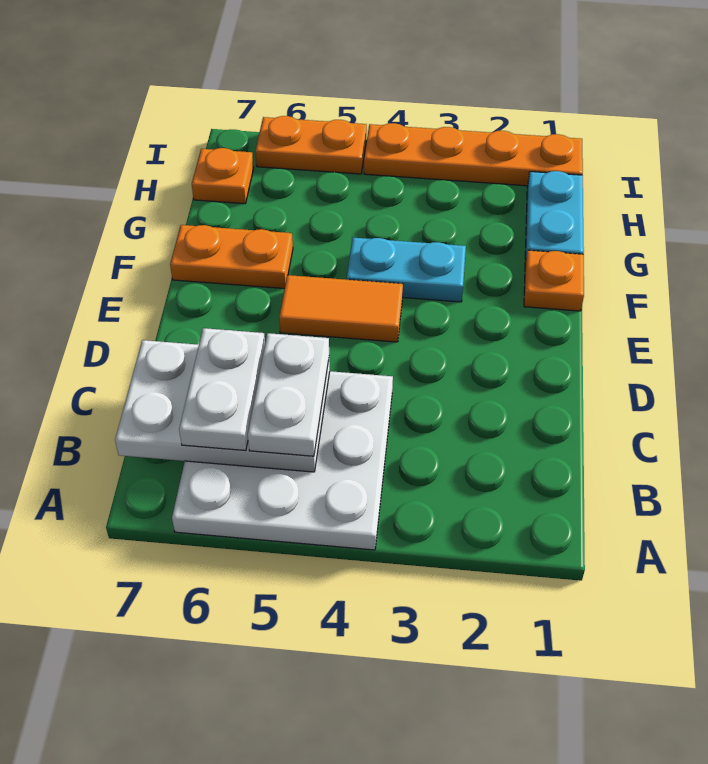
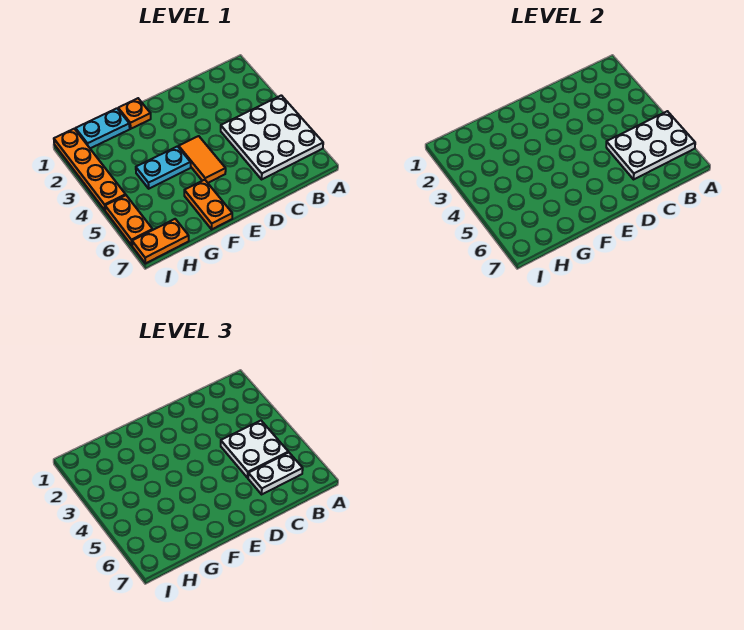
white 2x3 plate [115,340,330,472] -> white 2x3 plate turned to [606,111,695,179]
white 1x2 plate [248,333,329,456] -> white 2x2 plate [221,421,288,478]
cyan 1x2 plate [347,238,466,302] -> cyan 1x2 plate turned to [136,146,191,189]
orange 1x1 plate [192,148,254,204] -> orange 1x2 plate [132,219,189,263]

